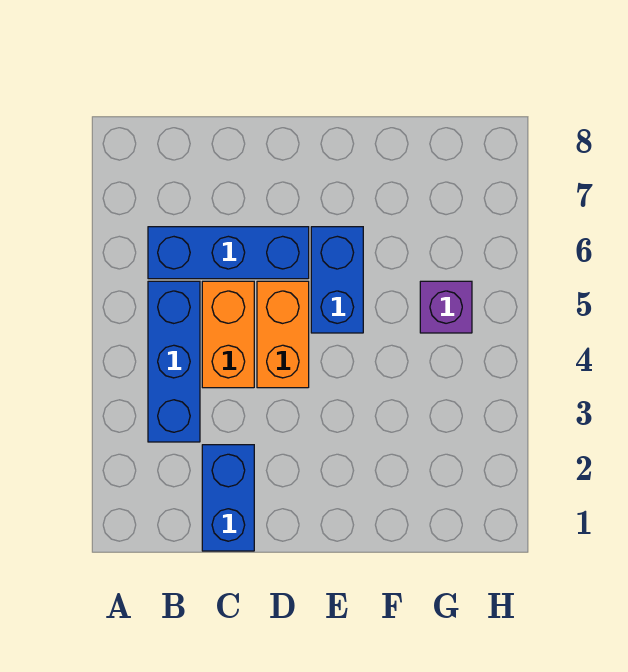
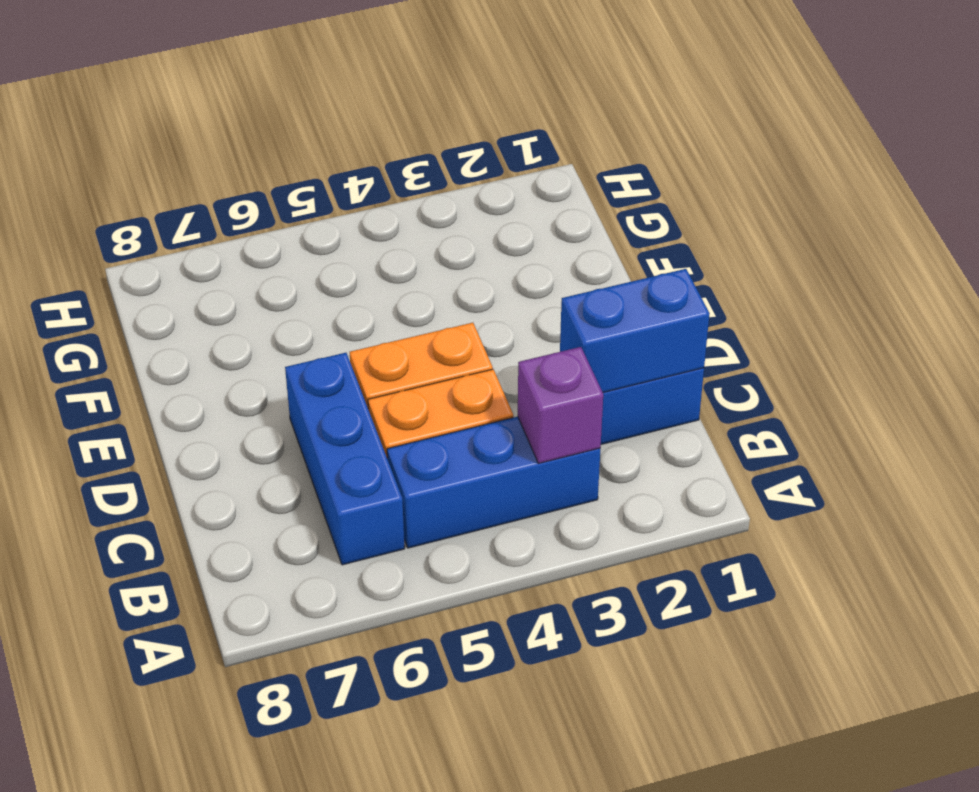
blue 1x2 brick [311,227,363,333] -> blue 1x2 brick moved to [560,269,710,392]
purple 1x1 brick [420,281,472,333] -> purple 1x1 brick moved to [518,347,603,463]

